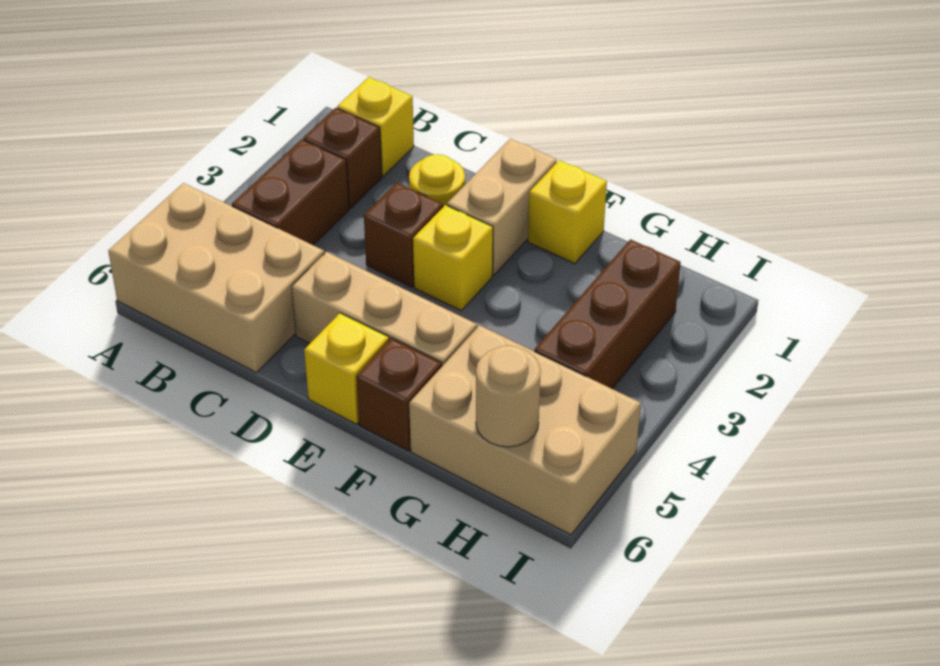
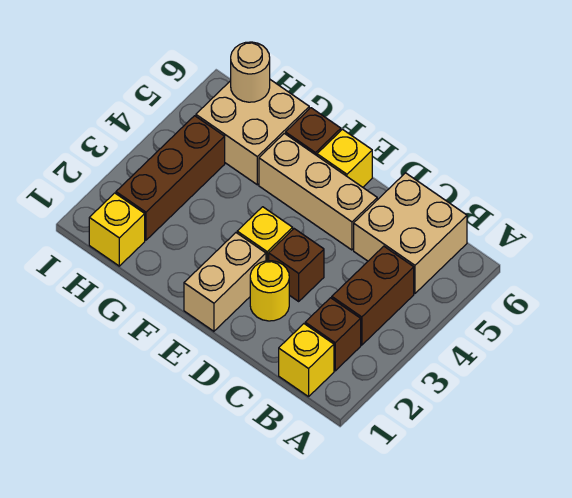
tan 2x3 brick [108,183,324,373] -> tan 2x2 brick [354,173,467,293]
yellow 1x1 brick [528,160,607,264] -> yellow 1x1 brick moved to [89,193,145,266]
tan 2x3 brick [409,325,641,535] -> tan 2x2 brick [196,80,309,185]

